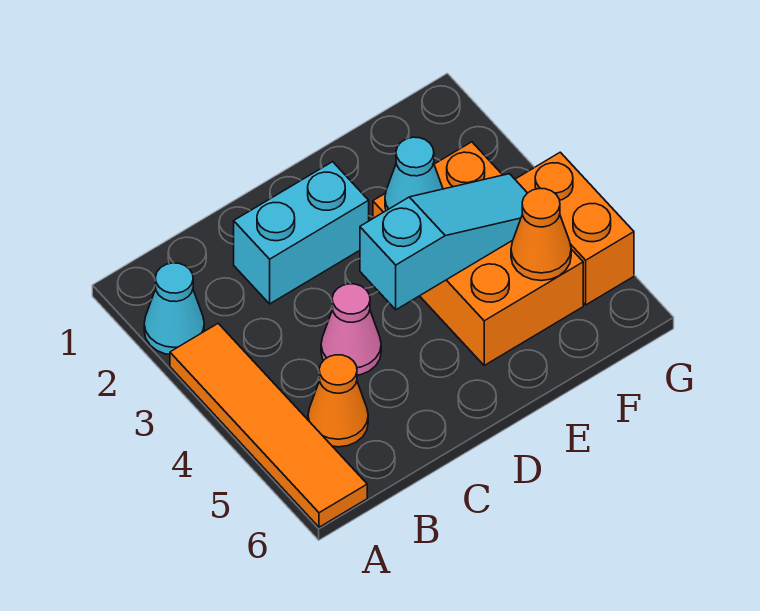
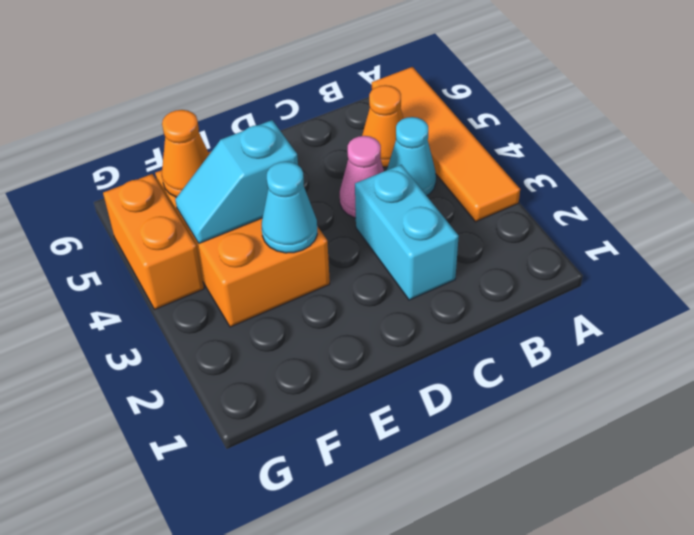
cyan 1x1 cone [144,263,204,354] -> cyan 1x1 cone moved to [387,117,436,196]
cyan 1x2 brick [234,162,369,304] -> cyan 1x2 brick turned to [355,165,459,300]
cyan 1x3 slope [360,174,527,310] -> cyan 1x2 slope [175,120,298,243]

